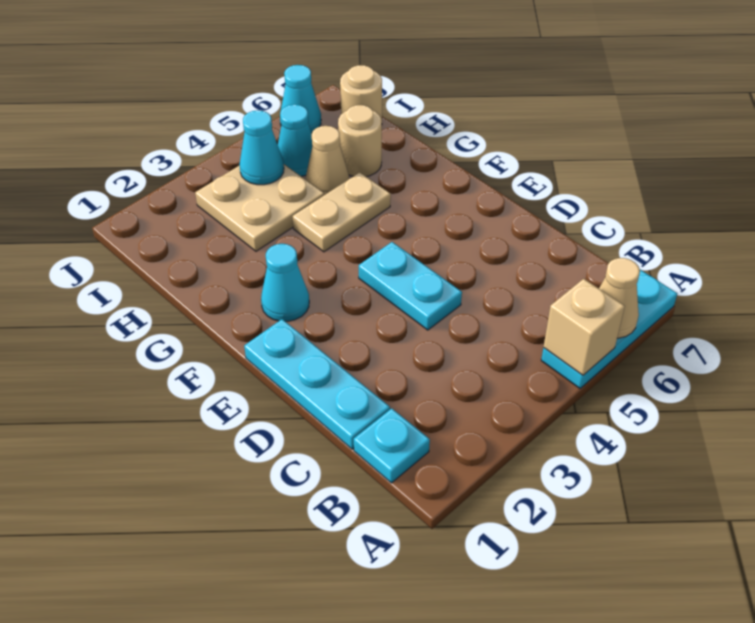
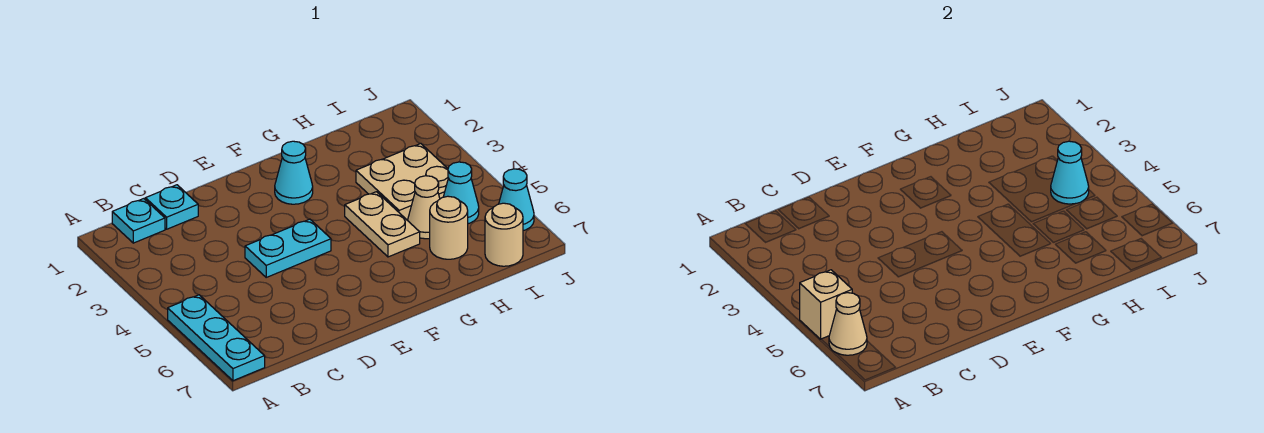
cyan 1x3 plate [244,319,390,449] -> cyan 1x1 plate [145,185,198,229]

